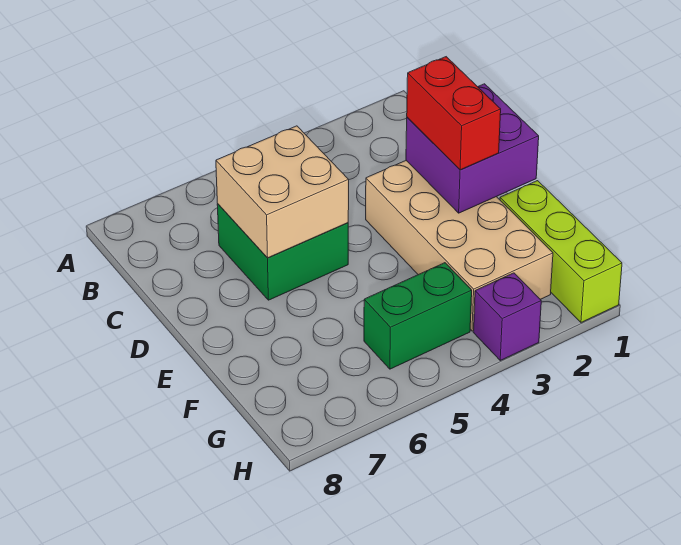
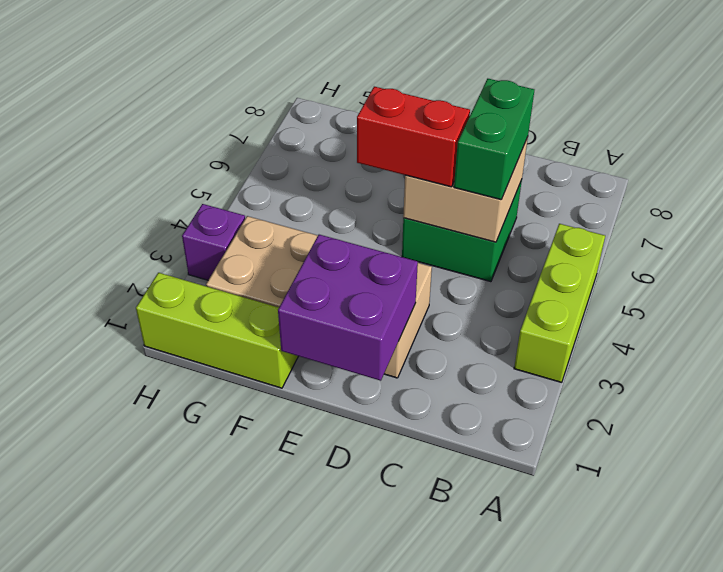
none -> lime 1x3 brick [514,224,605,382]
red 1x2 brick [407,57,501,170] -> red 1x2 brick moved to [357,87,470,187]
green 1x2 brick [364,263,472,369] -> green 1x2 brick moved to [454,79,534,200]

